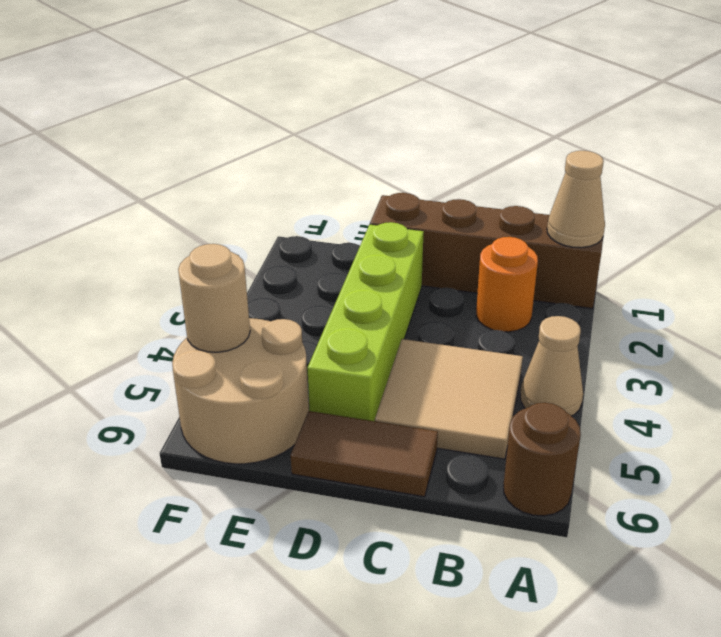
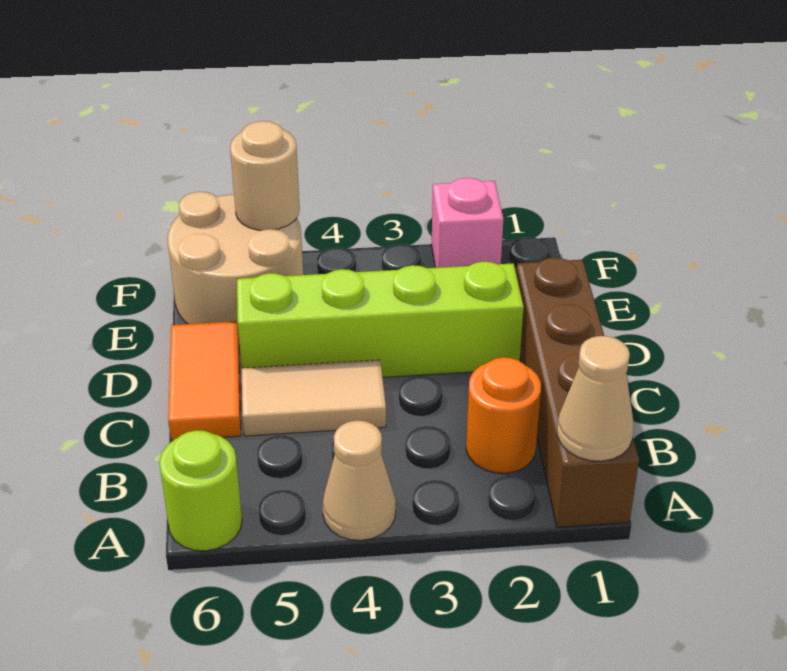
brown 1x1 round brick [503,403,581,516] -> lime 1x1 round brick [159,430,242,551]
tan 2x2 tile [375,339,523,459] -> tan 1x2 tile [242,360,386,436]
brown 1x2 tile [290,411,438,497] -> orange 1x2 tile [168,321,241,441]
none -> pink 1x1 brick [432,178,503,268]

